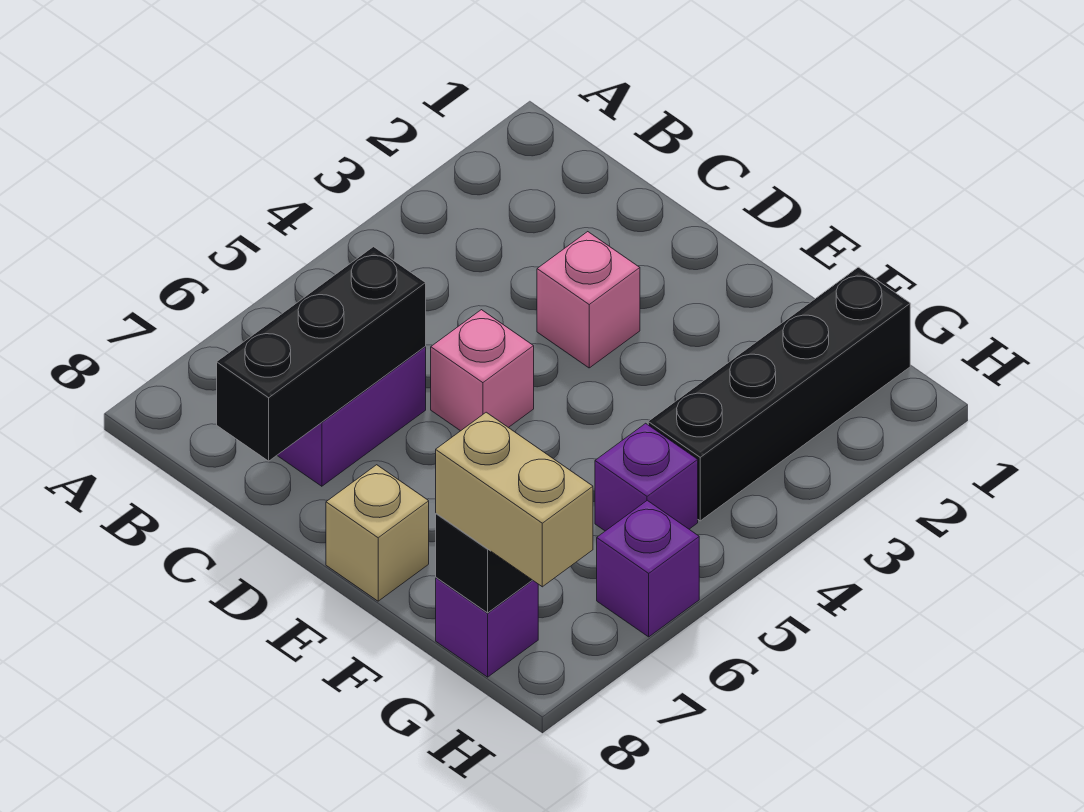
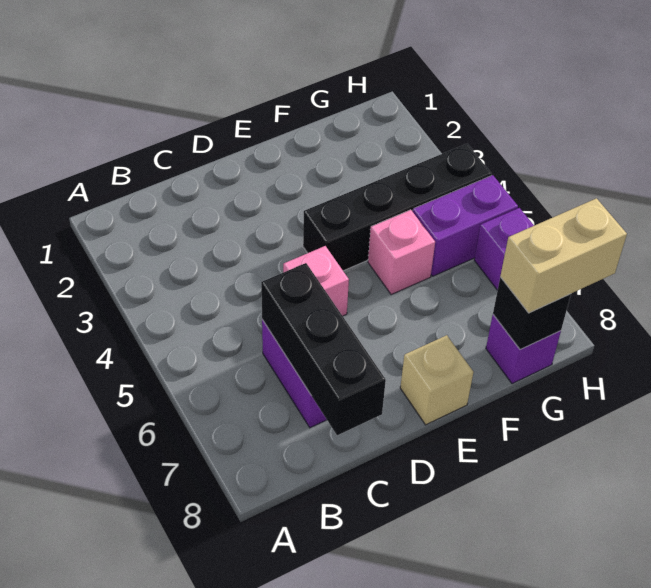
pink 1x1 brick [537,232,640,368] -> pink 1x1 brick moved to [368,210,435,295]
black 1x4 brick [648,267,910,521] -> black 1x4 brick turned to [303,144,492,271]
purple 1x1 brick [595,423,698,531] -> purple 1x2 brick [413,175,518,276]

